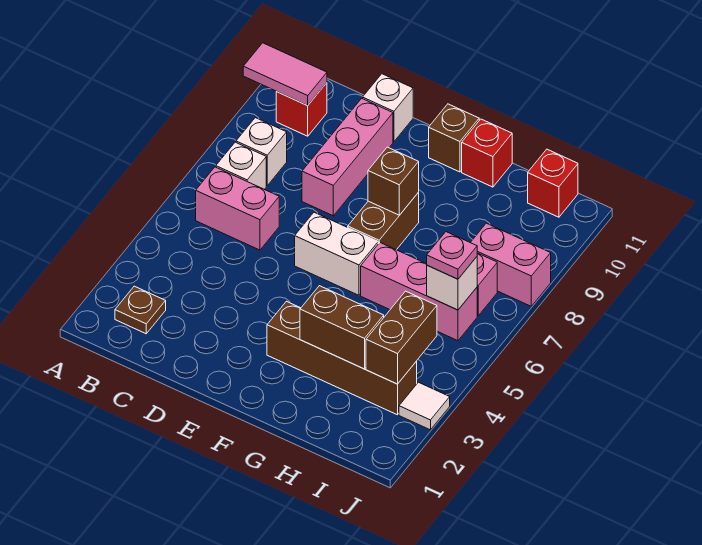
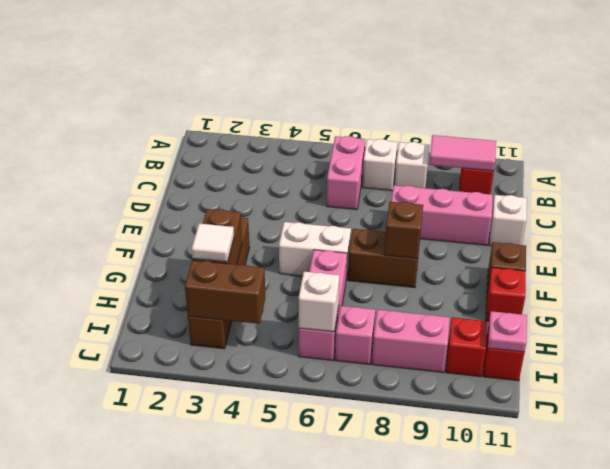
pink 1x2 tile [243,43,327,106] -> pink 1x2 tile turned to [429,135,496,171]
brown 1x1 plate [115,286,166,334] -> none
white 1x2 brick [295,212,378,295] -> white 1x2 brick turned to [279,222,351,278]
pink 1x1 plate [427,232,477,279] -> pink 1x1 plate moved to [488,311,527,352]
pink 1x2 brick [470,223,551,306] -> pink 1x2 brick turned to [372,310,450,373]
none -> red 1x1 brick [446,317,487,377]
white 1x1 tile [399,382,450,430] -> white 1x1 tile moved to [192,223,234,262]

